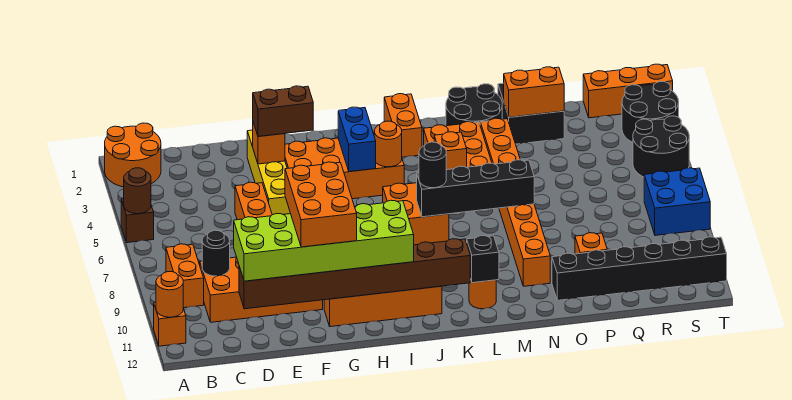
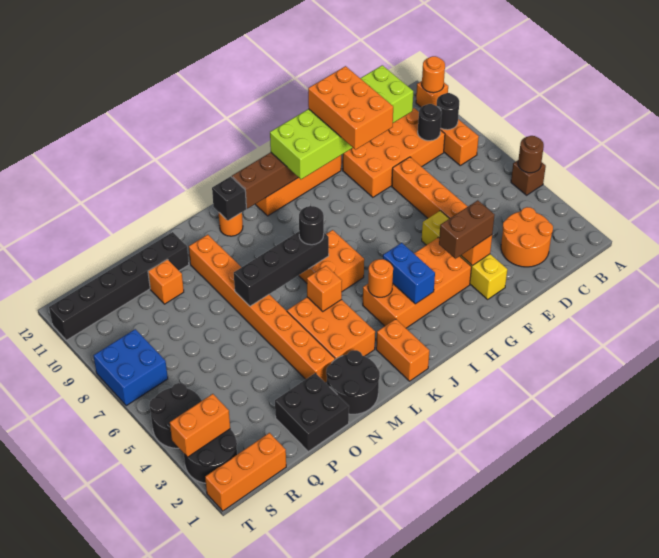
orange 2x2 round brick [105,123,161,187] -> orange 2x2 round brick moved to [501,207,553,267]
none -> black 1x1 round brick [437,93,459,130]
orange 1x2 brick [504,67,564,117] -> orange 1x2 brick moved to [170,394,230,457]

